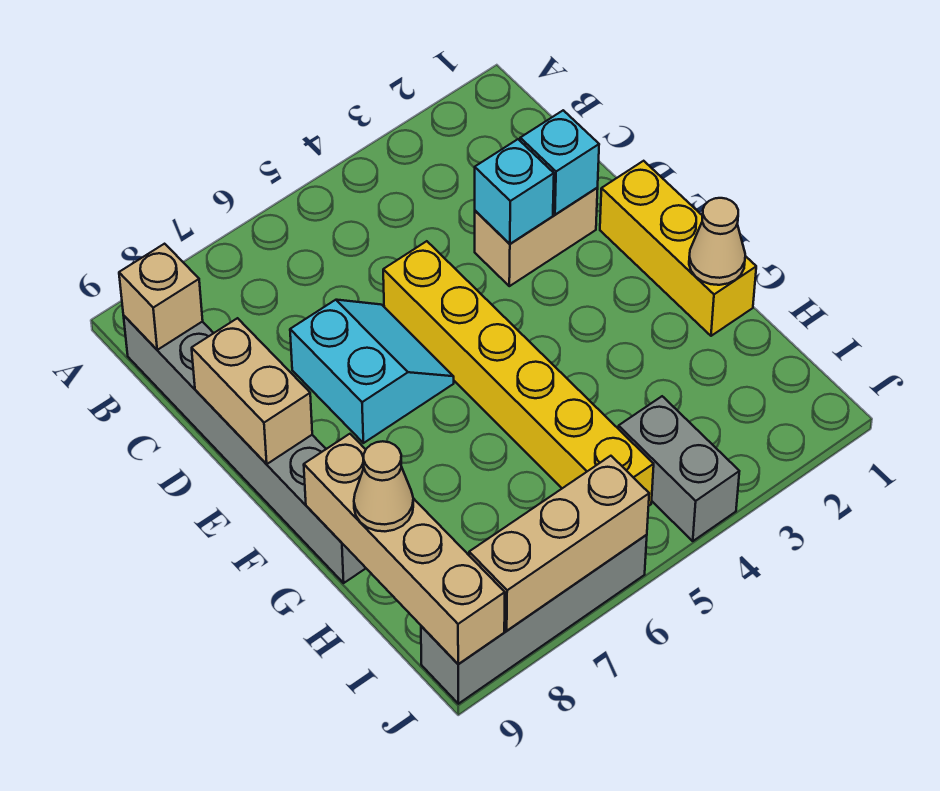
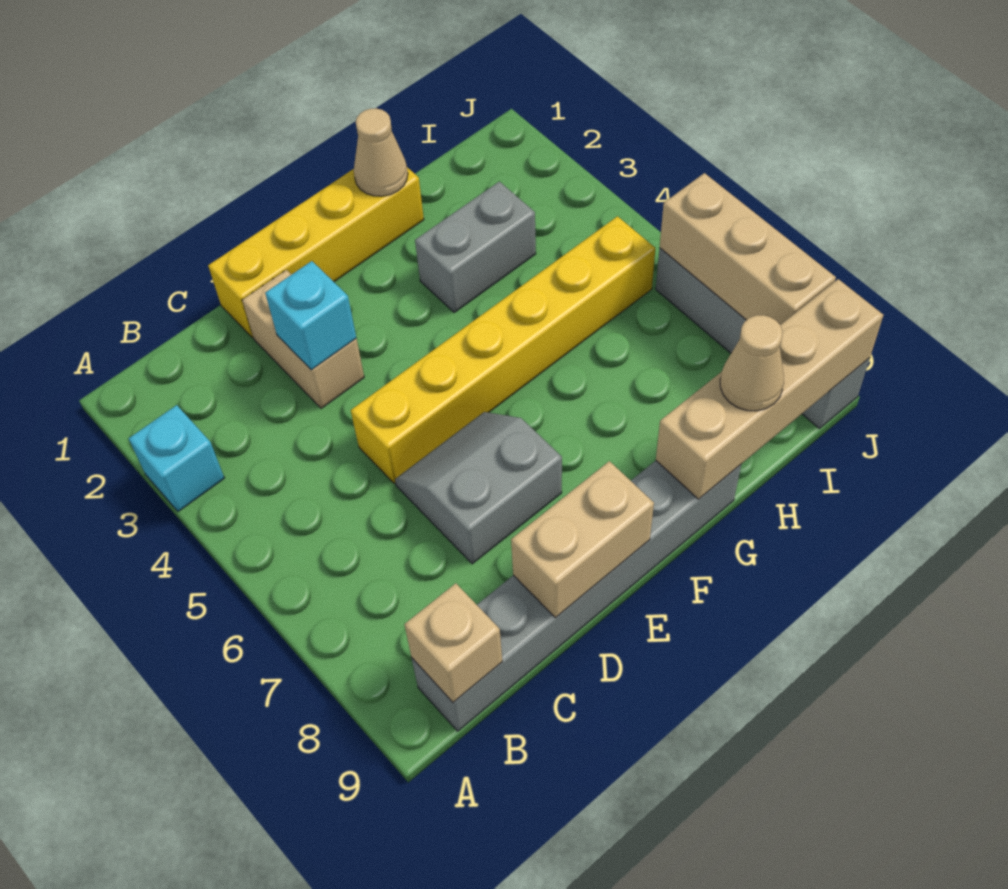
cyan 1x1 brick [520,110,599,215] -> cyan 1x1 brick moved to [129,405,224,511]
cyan 2x2 slope [290,300,454,443] -> grey 2x2 slope [395,412,562,564]
yellow 1x3 brick [600,161,756,336] -> yellow 1x4 brick [208,167,424,338]
grey 1x2 brick [618,396,739,541] -> grey 1x2 brick moved to [415,181,536,313]

